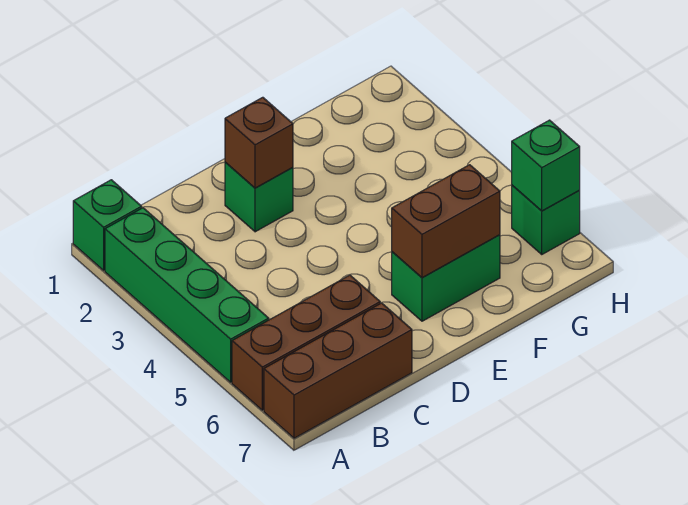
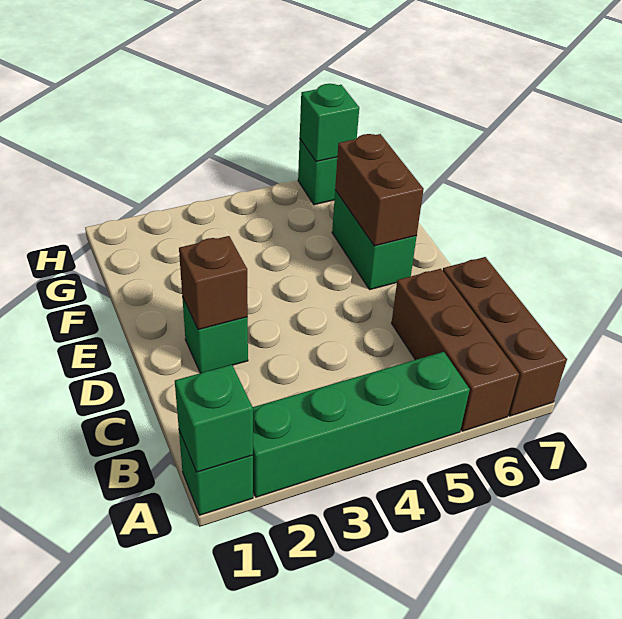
none -> green 1x1 brick [175,365,253,472]

